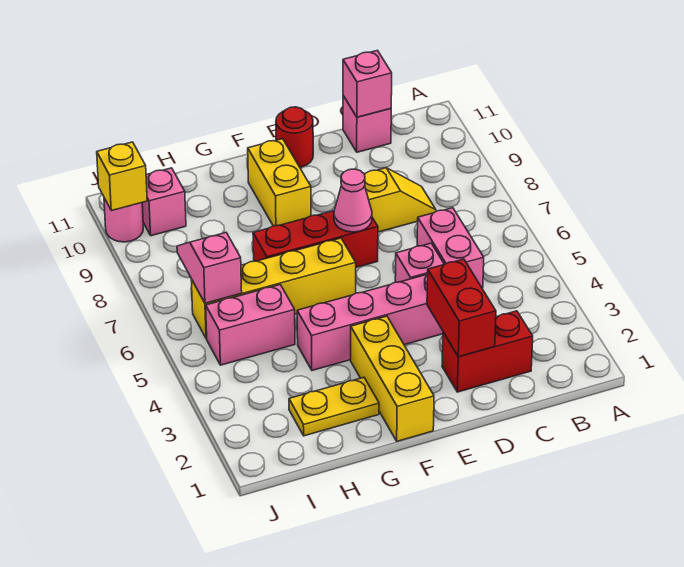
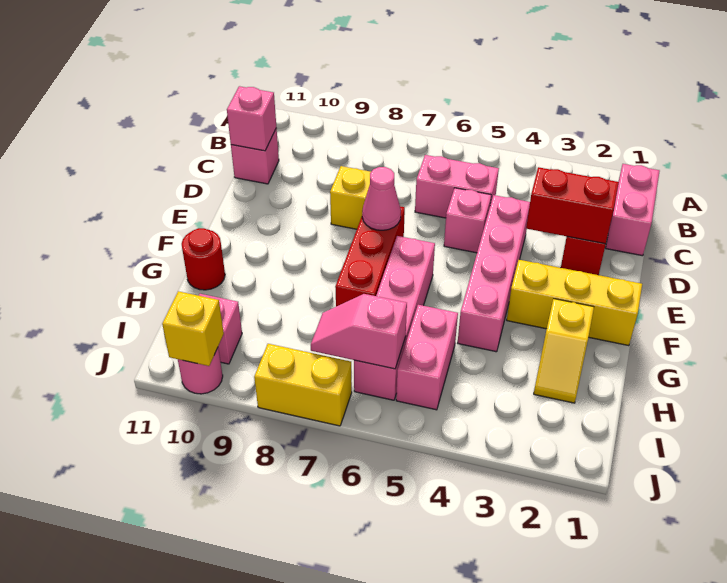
none -> pink 1x2 brick [606,164,660,256]
red 1x1 round brick [276,107,313,167] -> red 1x1 round brick moved to [182,228,225,290]
yellow 1x4 brick [191,238,356,339] -> pink 1x4 brick [354,236,435,400]
yellow 1x2 brick [248,139,311,226] -> yellow 1x2 brick moved to [254,344,352,426]
yellow 1x2 plate [289,377,379,436] -> yellow 1x2 slope [534,299,594,403]

